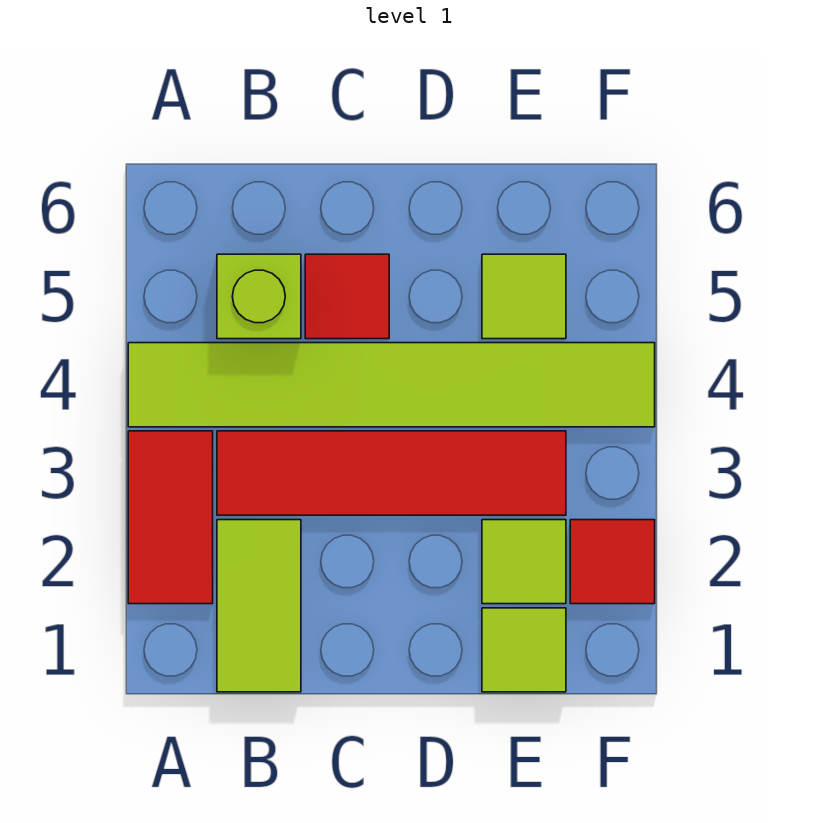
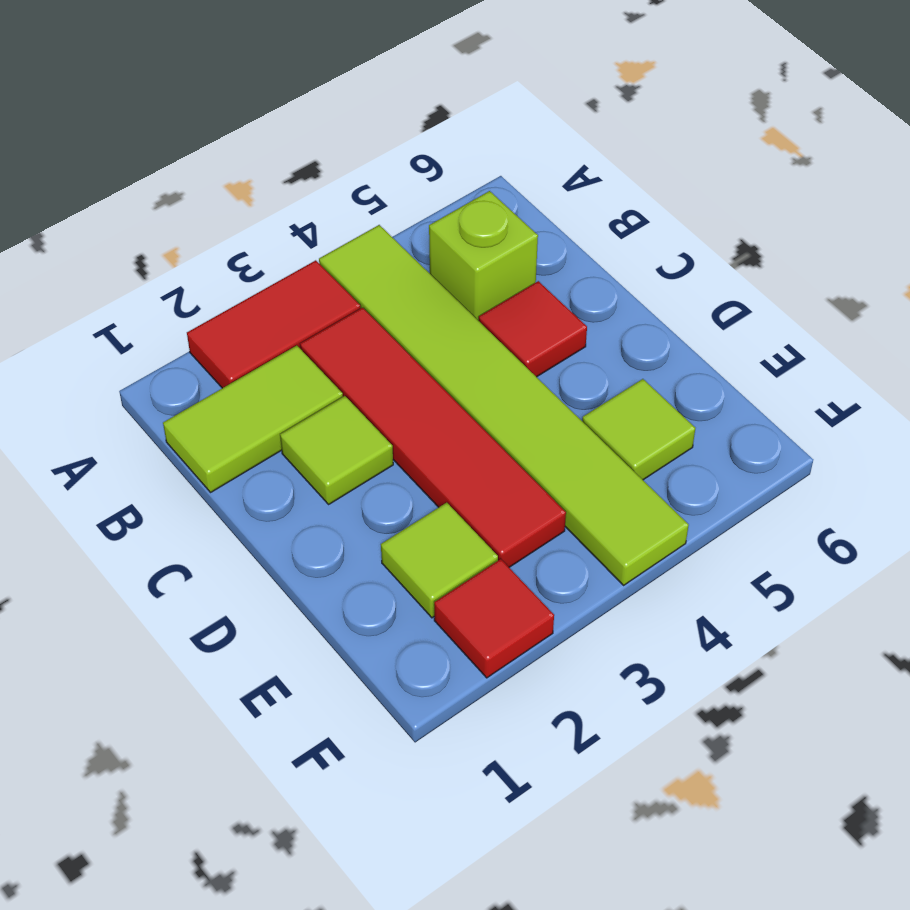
lime 1x1 tile [482,608,566,692] -> lime 1x1 tile moved to [280,396,393,504]

